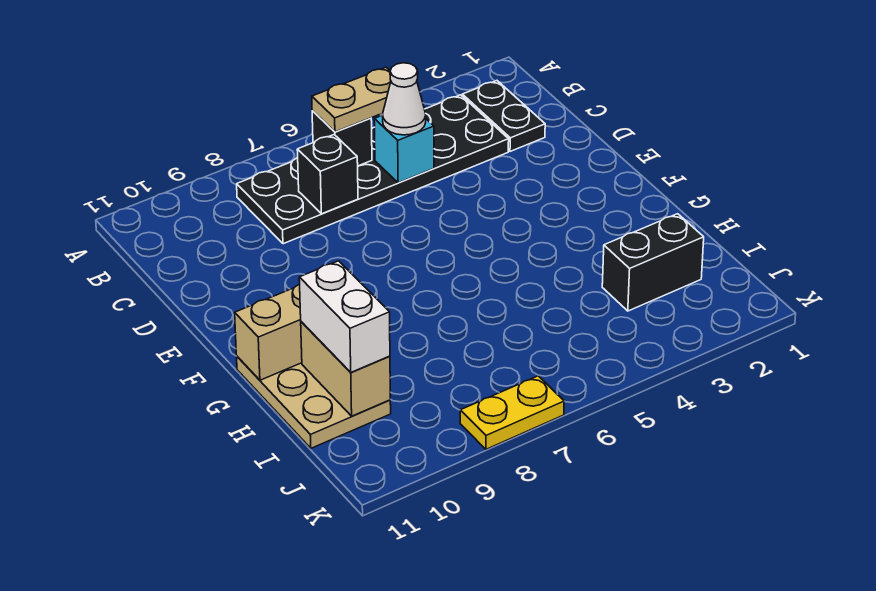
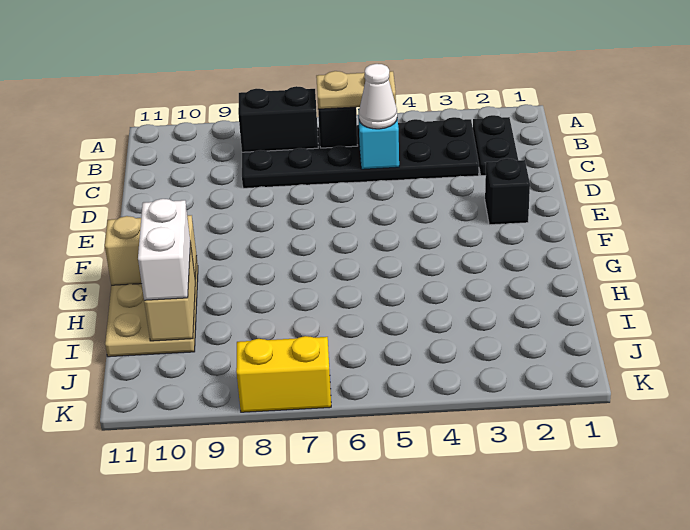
black 1x1 brick [297,135,358,214] -> black 1x1 brick moved to [485,158,530,225]
black 1x2 brick [602,214,704,311] -> black 1x2 brick moved to [238,86,318,152]
yellow 1x2 plate [460,376,564,449] -> yellow 1x2 brick [236,336,331,412]

